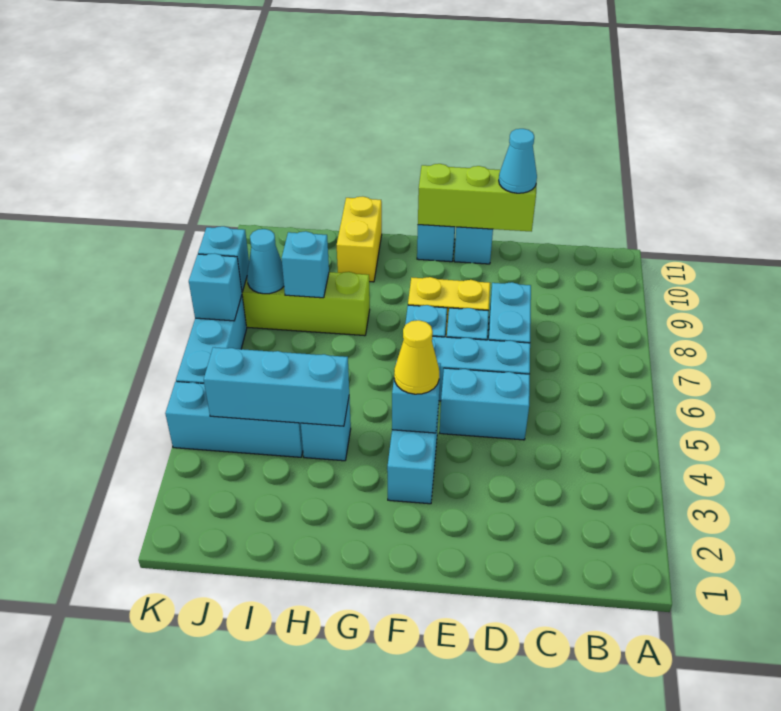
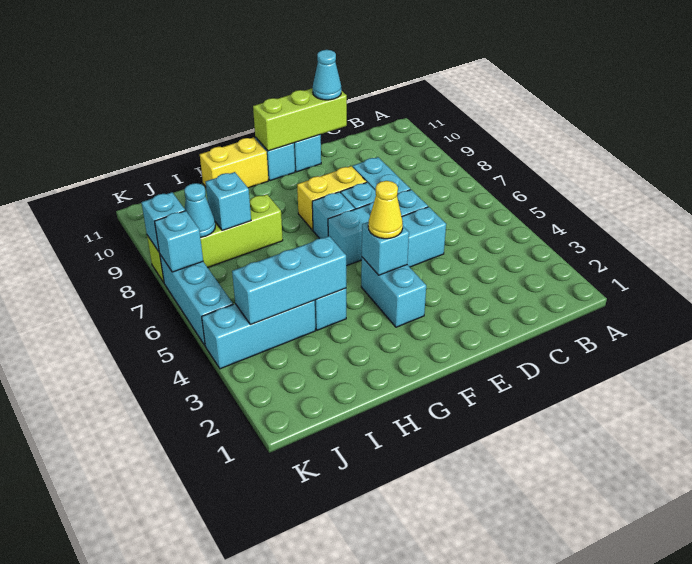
yellow 1x2 brick [337,196,382,282] -> yellow 1x2 brick turned to [200,137,268,188]

